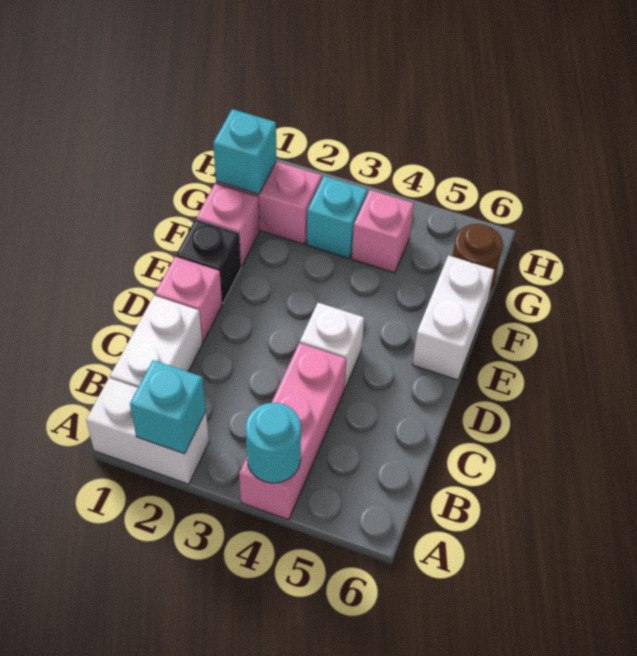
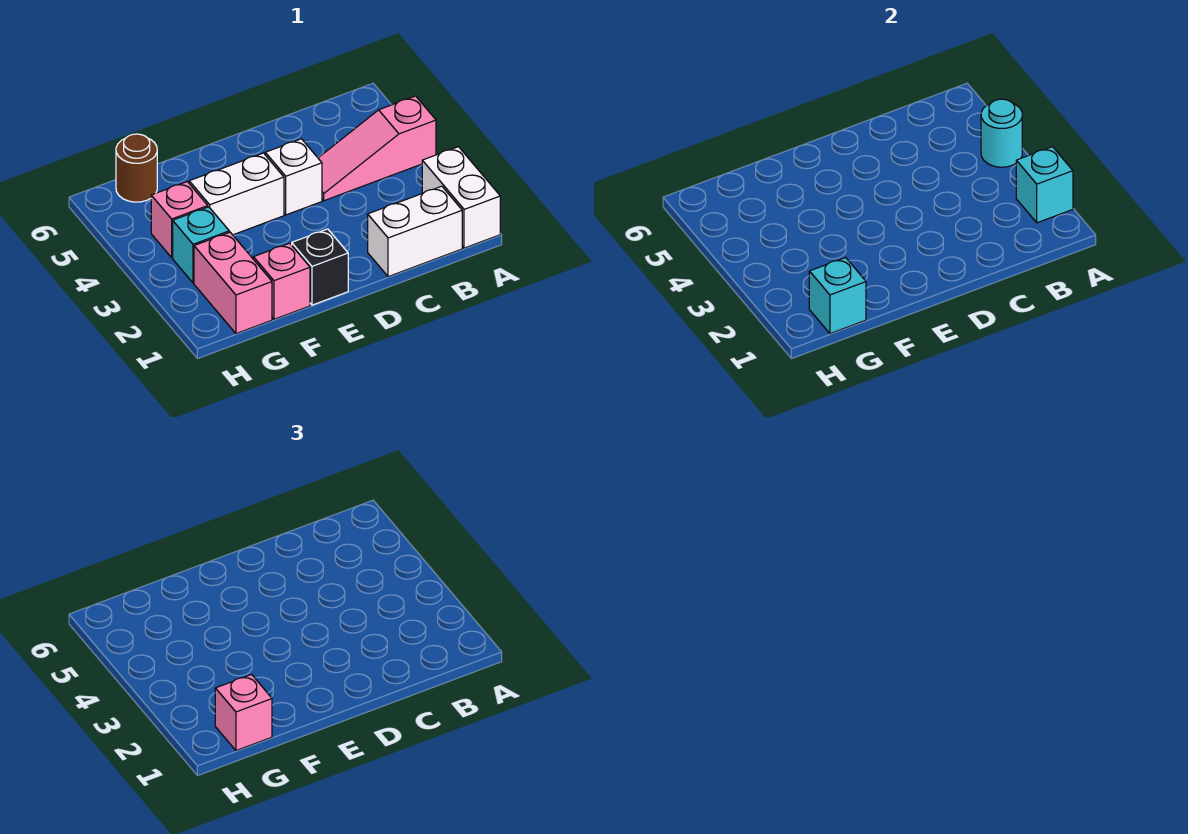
pink 1x3 brick [239,343,346,520] -> pink 1x3 slope [318,96,436,201]
pink 1x1 brick [155,257,222,342] -> pink 1x1 brick moved to [215,675,272,751]
white 1x2 brick [412,255,494,380] -> white 1x2 brick moved to [189,153,284,235]

